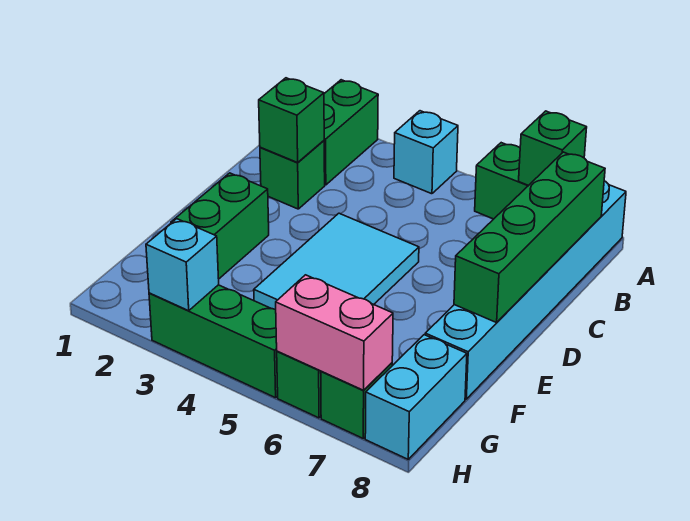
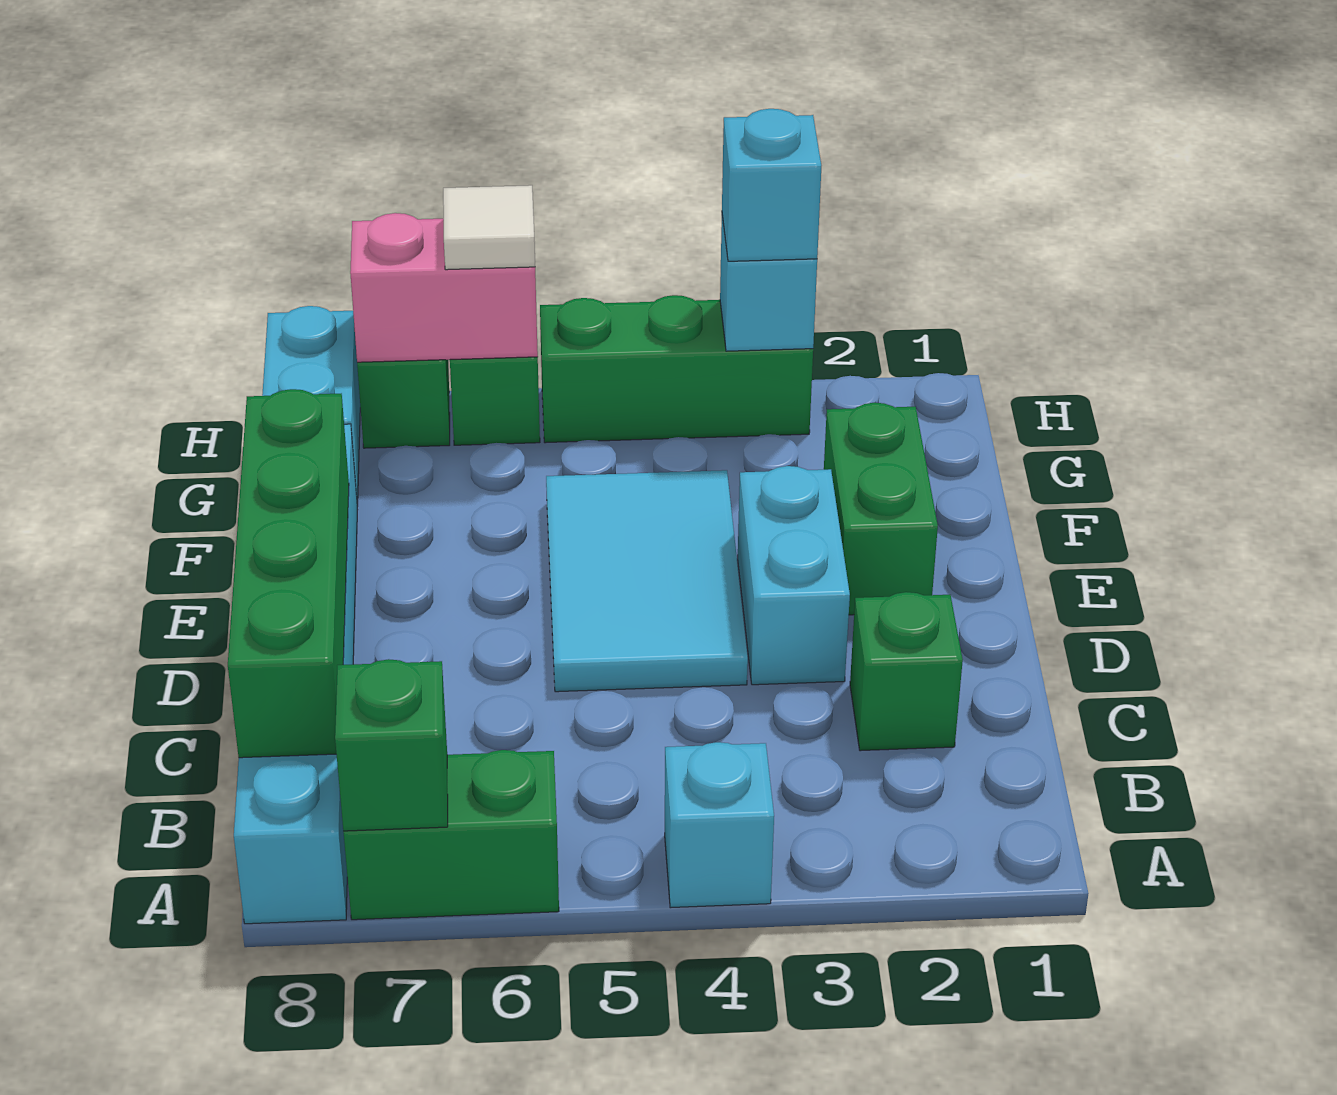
green 1x2 brick [324,80,378,185] -> none
green 1x1 brick [259,78,324,163] -> none
none -> cyan 1x2 brick [738,466,850,685]
none -> cyan 1x1 brick [722,109,821,261]
none -> white 1x1 tile [443,185,535,270]

